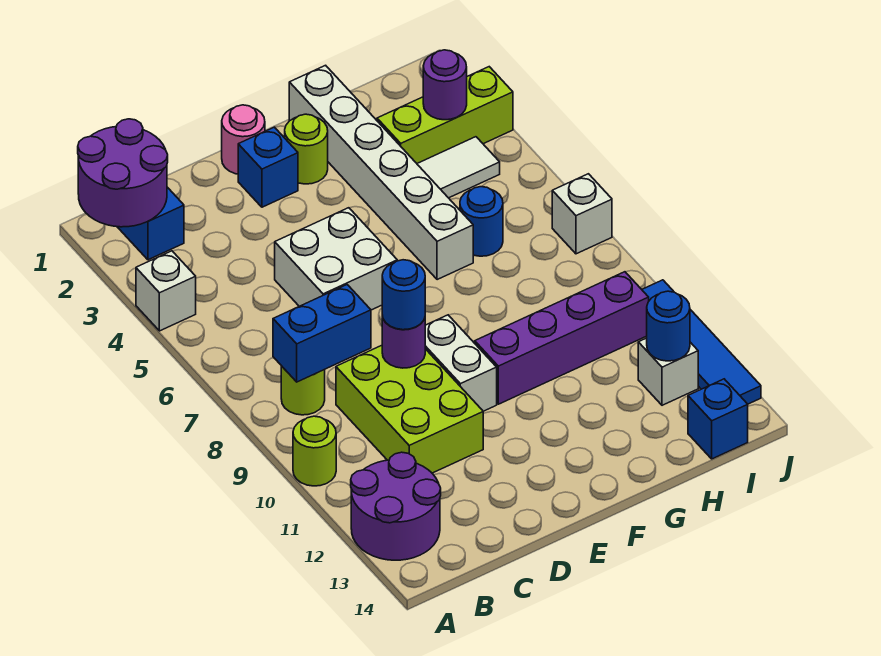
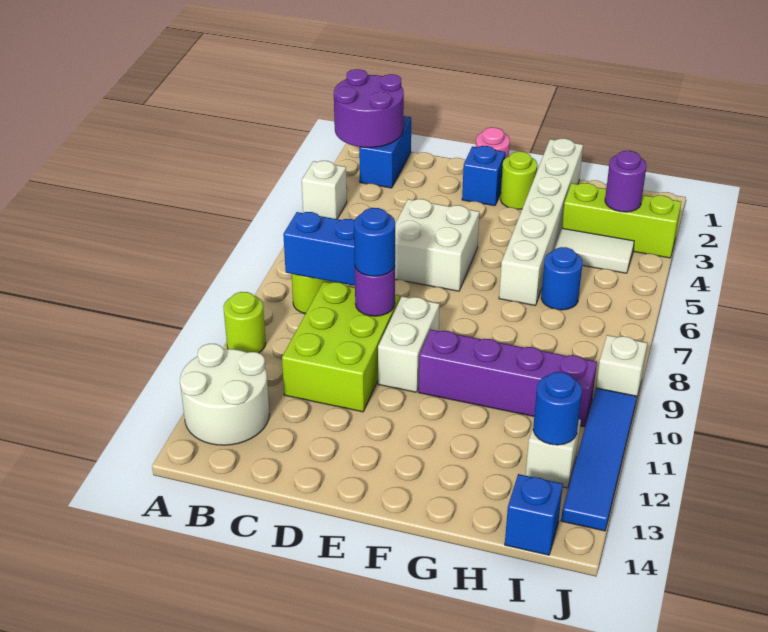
purple 2x2 round brick [351,452,441,560] -> white 2x2 round brick [180,344,270,445]
white 1x1 brick [552,174,612,254] -> white 1x1 brick moved to [596,335,647,401]

